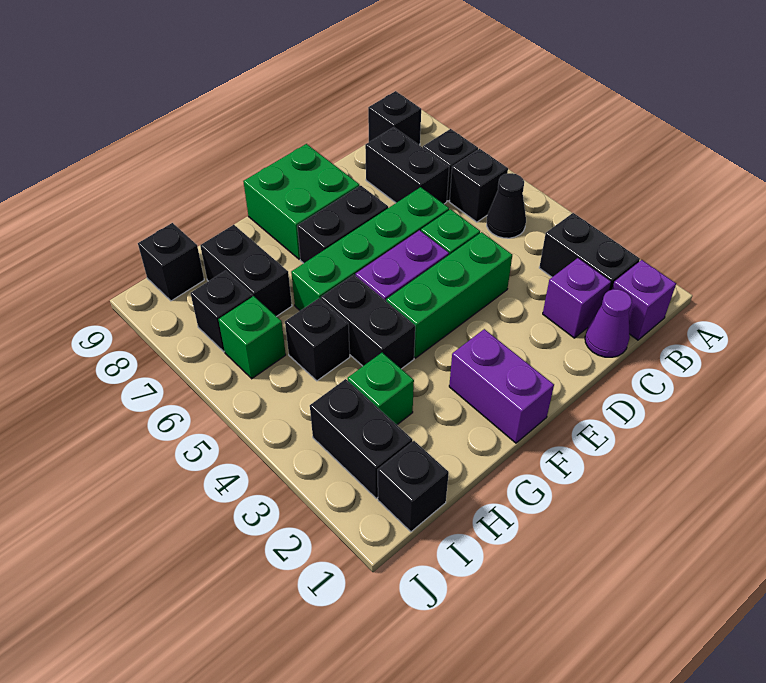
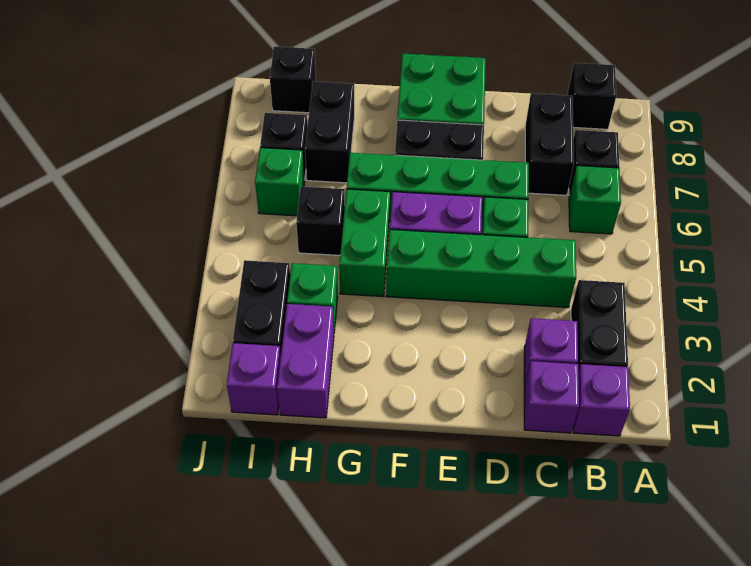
black 1x1 cone [487,173,526,238] -> none
black 1x1 brick [450,149,508,222] -> green 1x1 brick [569,165,621,234]
purple 1x1 cone [585,289,632,357] -> purple 1x1 brick [524,361,579,433]
green 1x3 brick [386,232,512,358] -> green 1x4 brick [386,230,576,308]
purple 1x2 brick [449,329,554,443] -> purple 1x2 brick moved to [277,304,334,418]
black 1x2 brick [321,275,415,369] -> green 1x2 brick [339,189,390,297]
black 1x1 brick [378,441,449,532] -> purple 1x1 brick [227,343,281,415]

